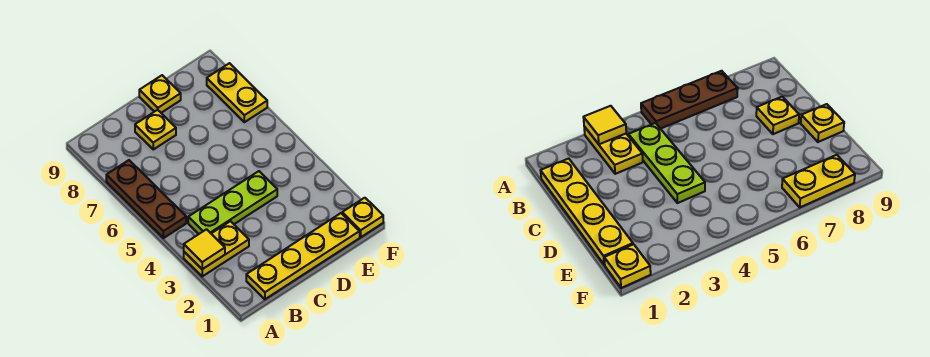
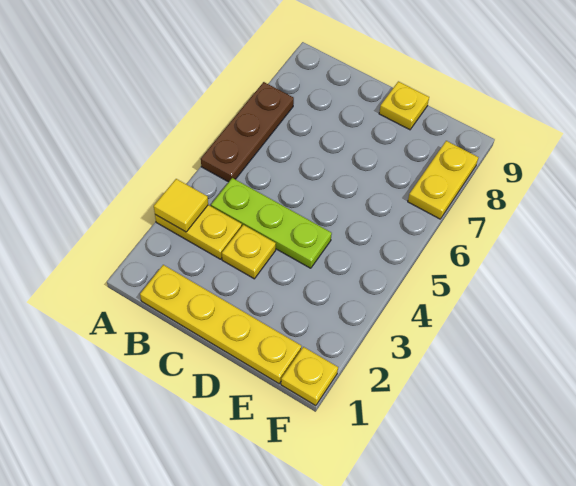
yellow 1x1 plate [135,110,176,149] -> yellow 1x1 plate moved to [222,225,276,279]

